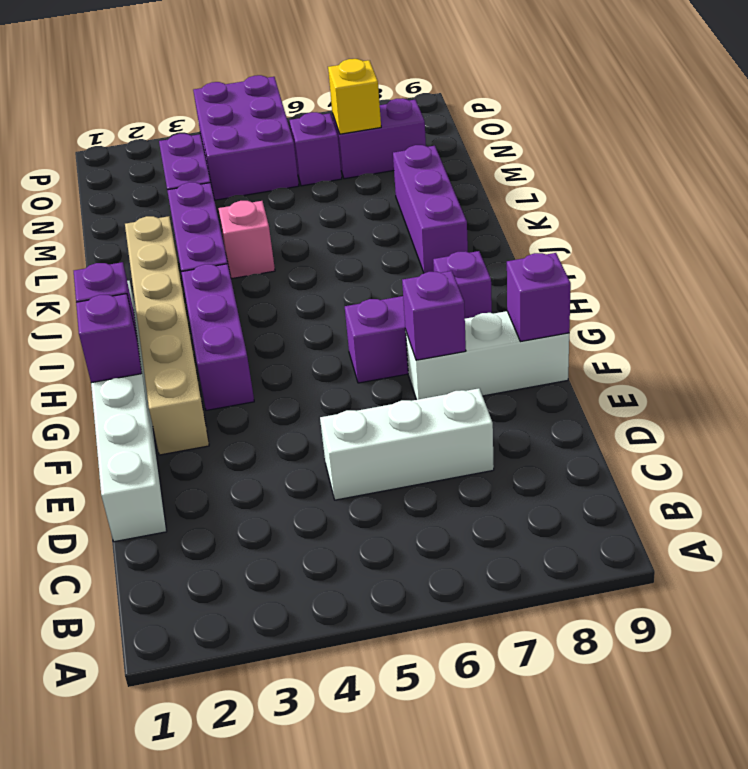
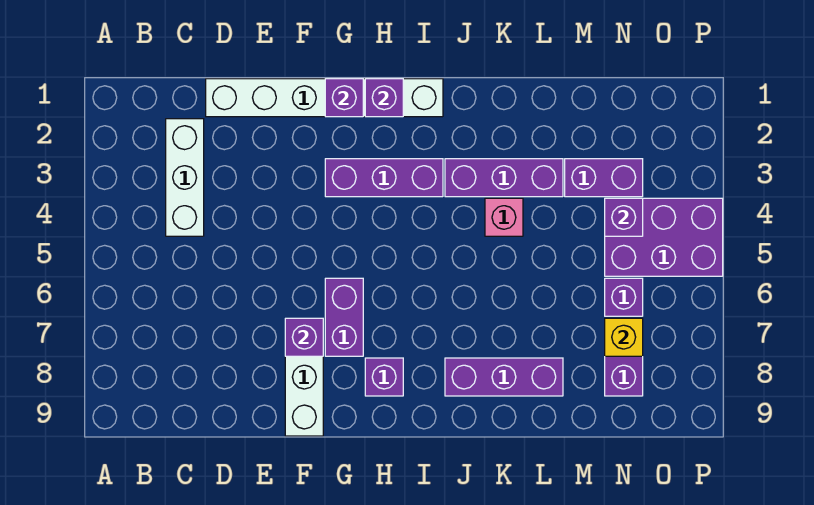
white 1x3 brick [320,388,494,500] -> white 1x3 brick moved to [166,119,204,236]
tan 1x6 brick [125,216,209,455] -> none
purple 1x1 brick [507,253,571,342] -> purple 1x1 brick moved to [605,198,643,236]

